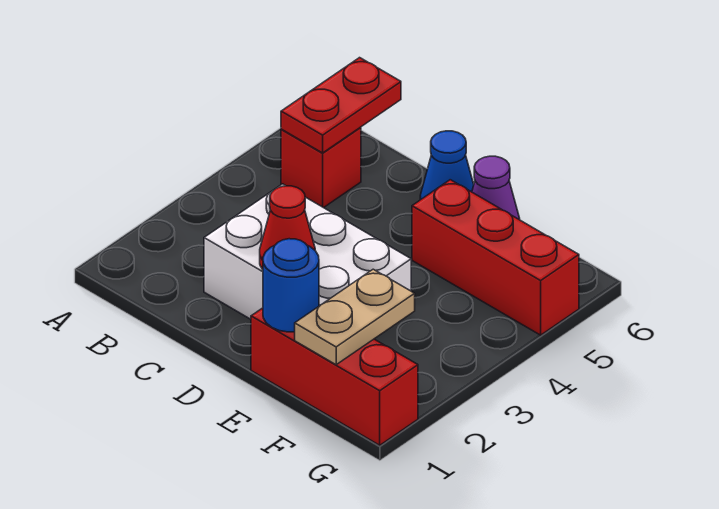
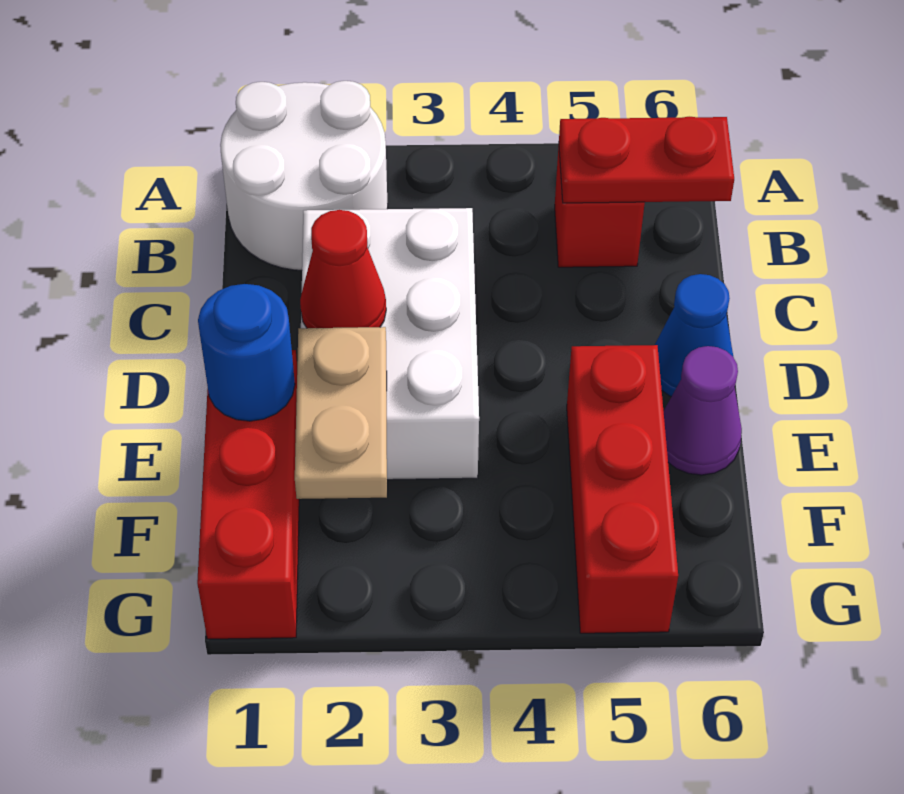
none -> white 2x2 round brick [220,81,388,270]
tan 1x2 plate [295,269,415,365] -> tan 1x2 plate turned to [295,327,387,499]

